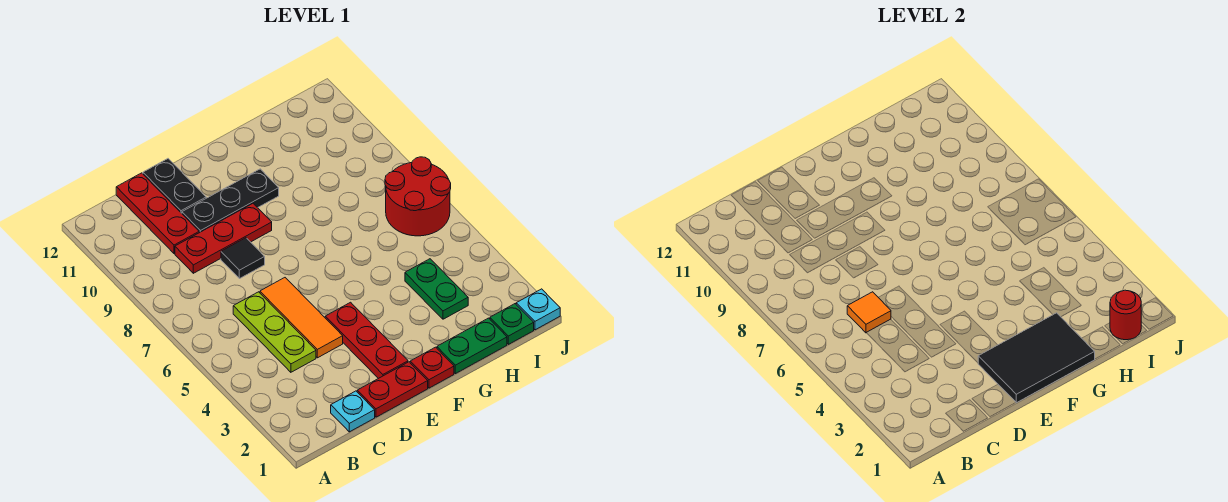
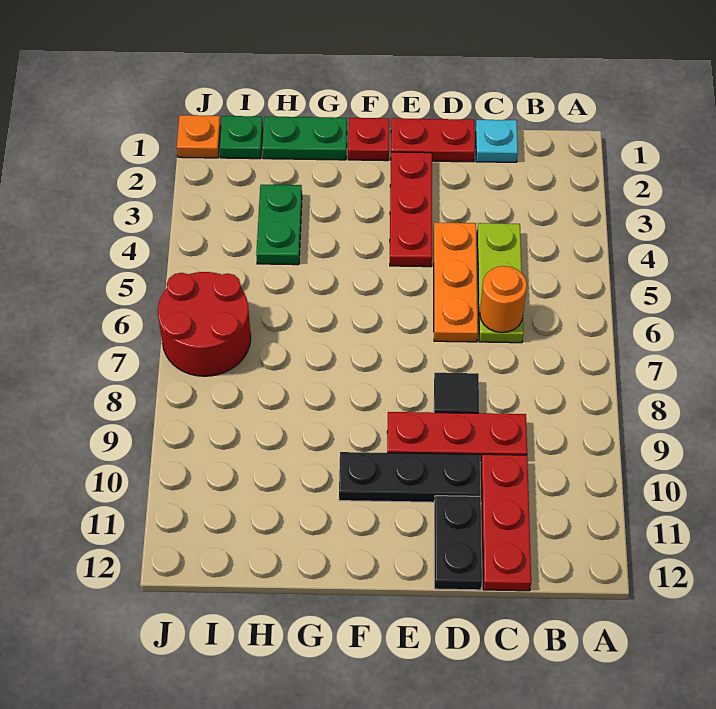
orange 1x1 tile [847,292,891,333] -> orange 1x1 round brick [480,266,527,333]
orange 1x3 tile [260,278,343,358] -> orange 1x3 plate [434,222,478,342]
black 2x3 tile [978,313,1095,403] -> none
red 1x1 round brick [1110,290,1141,340] -> none
cyan 1x1 plate [516,289,560,330] -> orange 1x1 plate [177,115,221,158]

